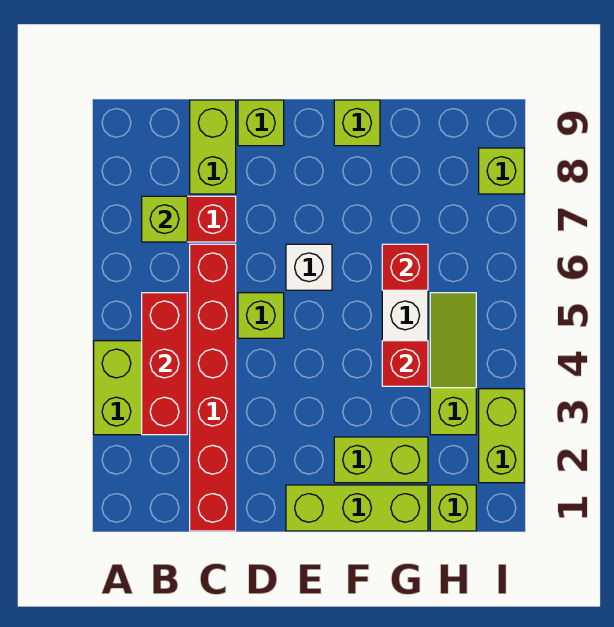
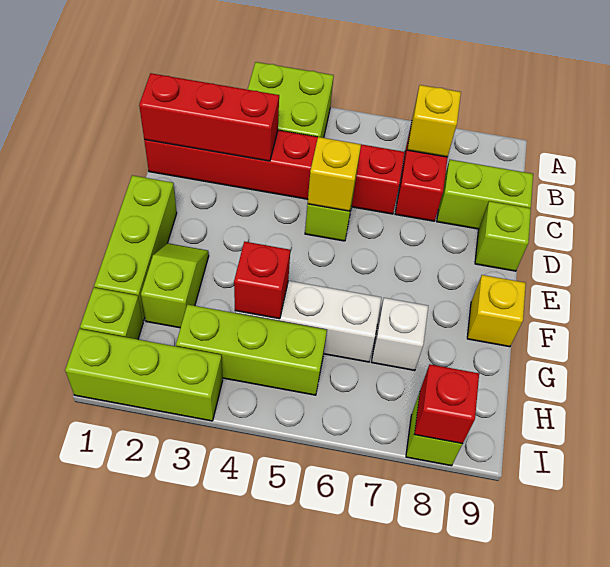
red 1x3 brick [142,293,187,435] -> red 1x3 brick moved to [139,73,279,161]
lime 1x1 brick [142,196,187,242] -> yellow 1x1 brick [407,85,461,157]
none -> yellow 1x1 brick [308,137,361,211]
white 1x1 brick [286,244,332,290] -> white 1x1 brick moved to [372,298,428,370]
lime 1x2 brick [334,437,428,483] -> lime 1x2 slope [141,243,209,328]
lime 1x1 brick [334,100,380,146] -> yellow 1x1 brick [467,275,526,347]
red 1x1 brick [382,244,428,290] -> red 1x1 brick moved to [414,364,479,444]
lime 1x3 slope [430,293,476,435] -> lime 1x3 brick [176,304,327,395]
lime 1x2 brick [479,389,524,483] -> lime 1x3 brick [65,329,223,421]

